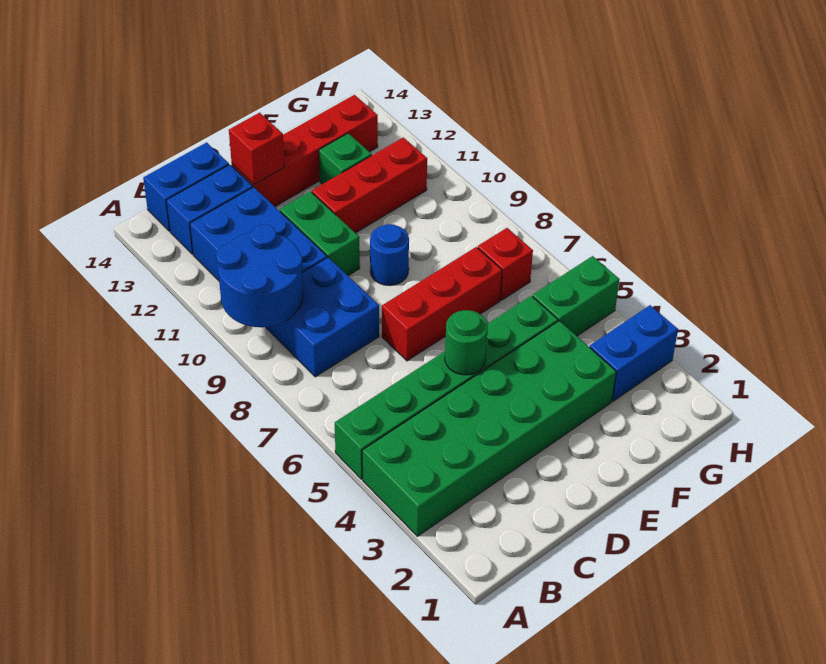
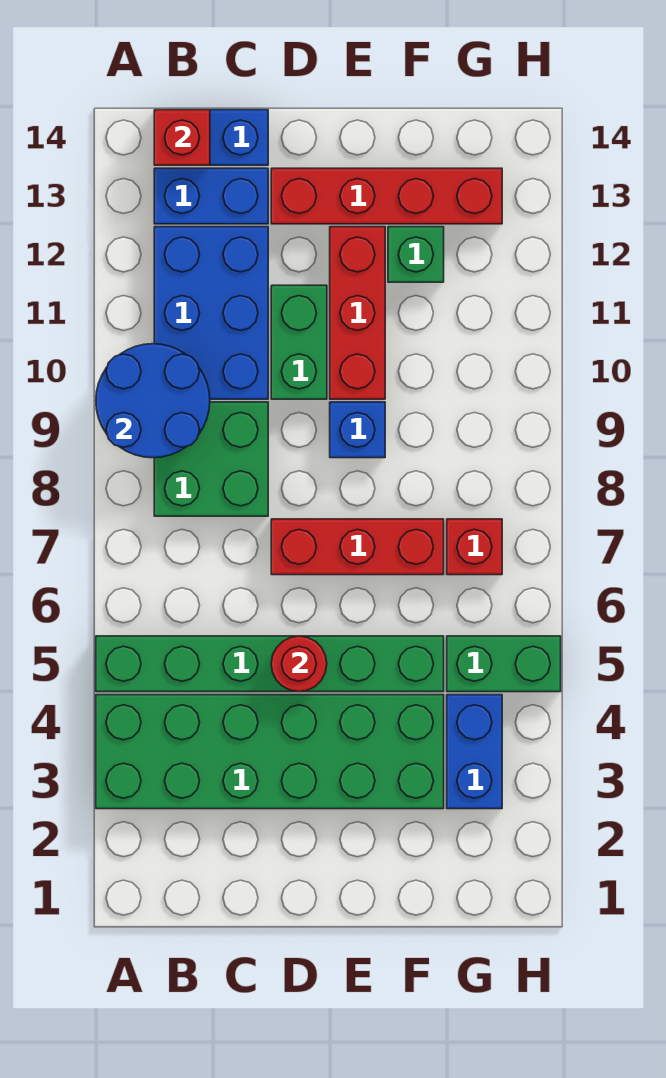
blue 2x2 brick [266,257,379,377] -> green 2x2 brick [154,402,268,516]
green 1x1 round brick [445,310,488,375] -> red 1x1 round brick [271,636,327,692]
red 1x1 brick [229,113,285,184] -> red 1x1 brick moved to [154,110,210,165]
blue 1x1 round brick [370,224,409,286] -> blue 1x1 brick [330,402,385,458]
red 1x3 brick [312,137,427,233] -> red 1x3 brick turned to [330,227,385,399]
blue 1x2 brick [590,305,678,401] -> blue 1x2 brick turned to [447,695,502,809]

